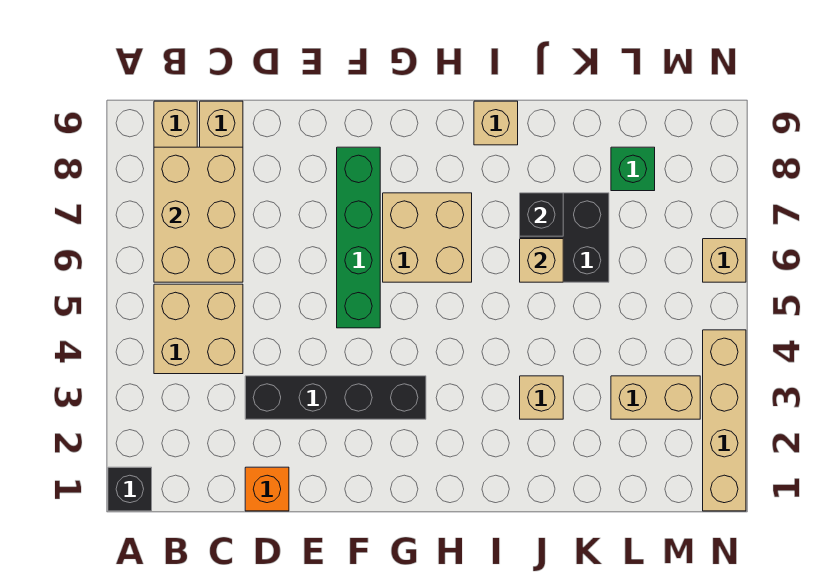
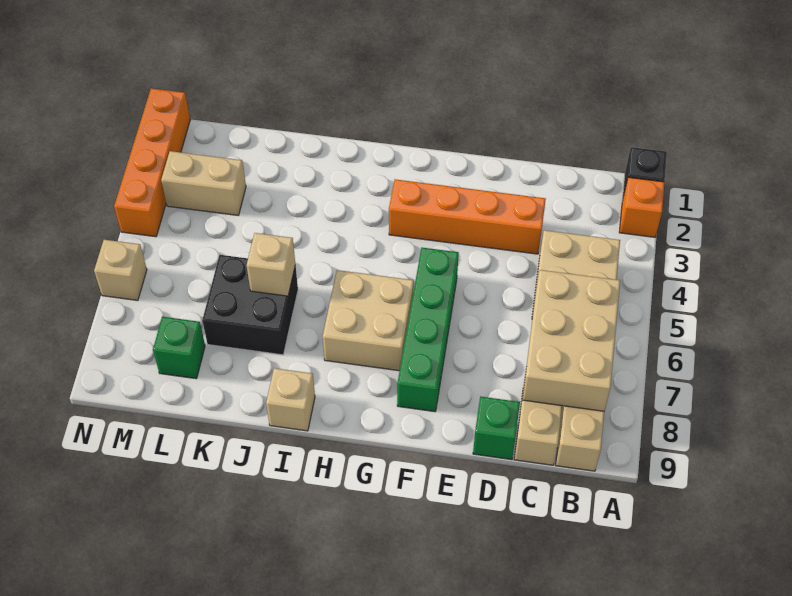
orange 1x1 brick [245,467,289,511] -> orange 1x1 brick moved to [619,177,664,237]
black 1x4 brick [245,376,426,419] -> orange 1x4 brick [389,179,546,254]
none -> green 1x1 brick [473,397,520,460]
tan 1x1 brick [520,376,563,419] -> none
black 1x1 brick [520,193,563,236] -> none
tan 1x4 brick [703,330,746,511] -> orange 1x4 brick [114,88,190,237]

